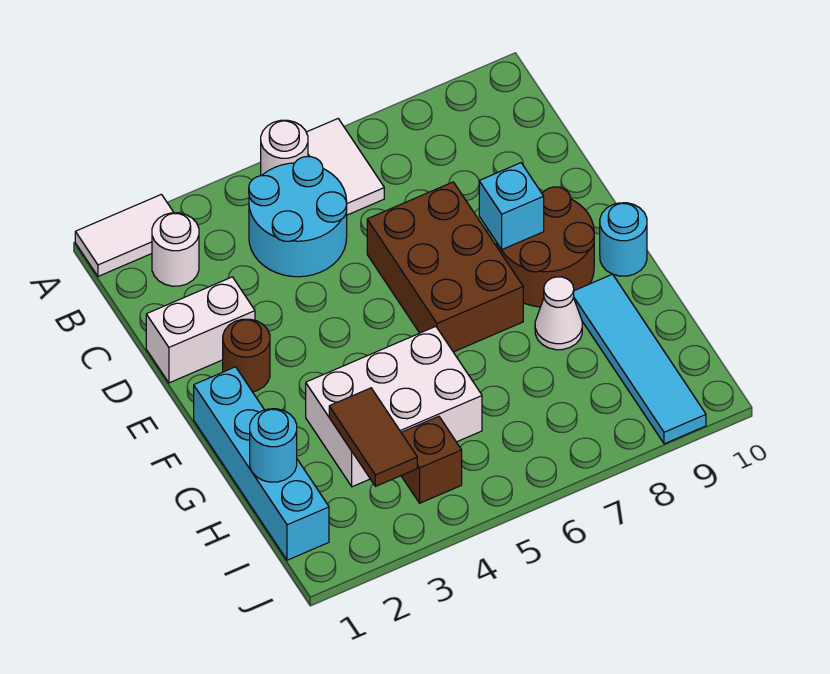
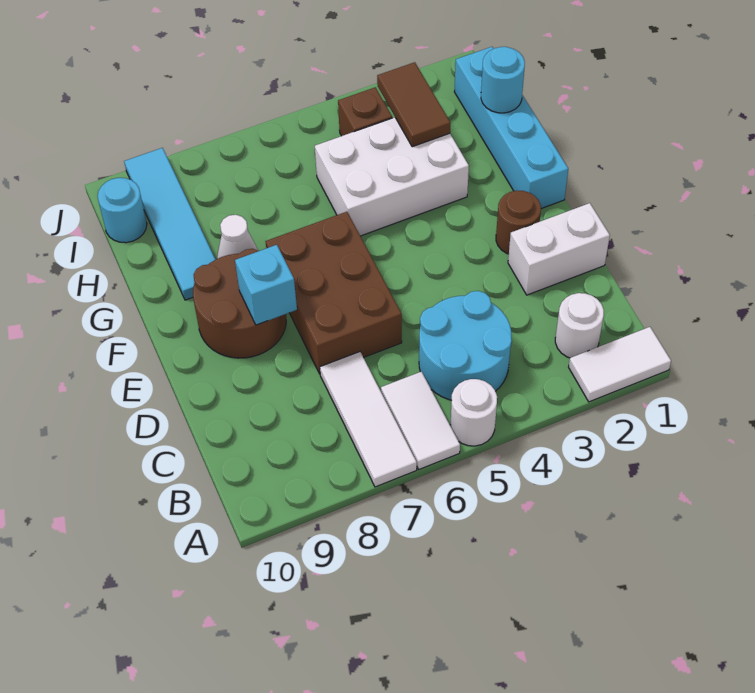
none -> white 1x3 tile [320,352,417,487]
cyan 1x1 round brick [600,203,647,276] -> cyan 1x1 round brick moved to [98,178,147,243]

